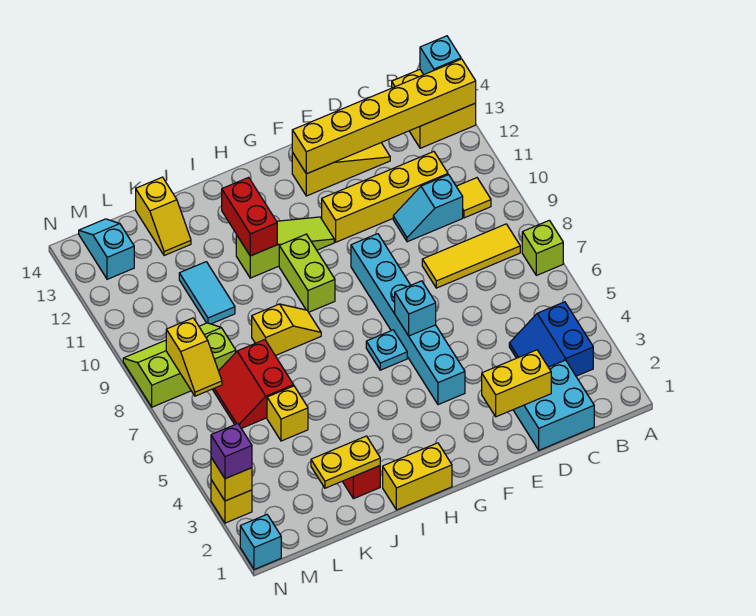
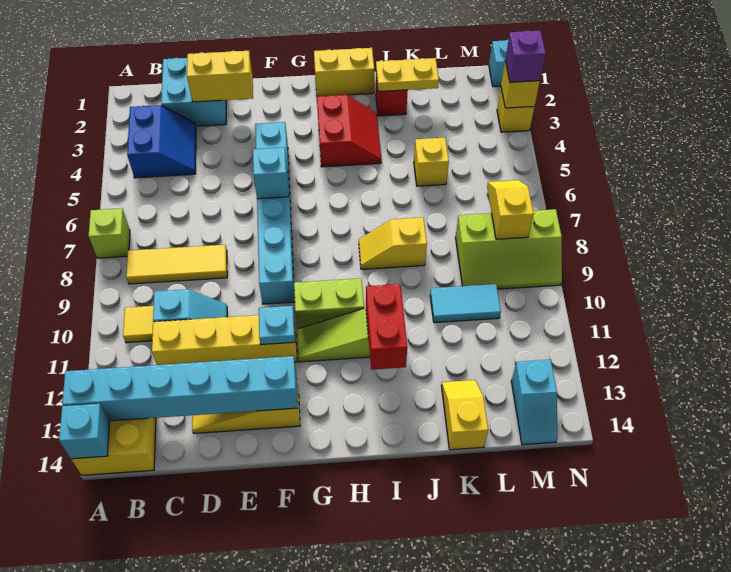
yellow 1x6 brick [292,59,476,174] -> cyan 1x6 brick [62,356,298,421]
cyan 1x1 plate [366,330,407,370] -> cyan 1x1 plate moved to [259,306,295,345]
lime 1x2 brick [279,234,335,312] -> lime 1x2 brick turned to [294,278,364,329]
red 2x2 slope [212,340,294,428] -> red 2x2 slope moved to [317,95,381,167]
cyan 1x2 tile [179,262,235,324] -> cyan 1x2 tile turned to [430,284,501,323]

